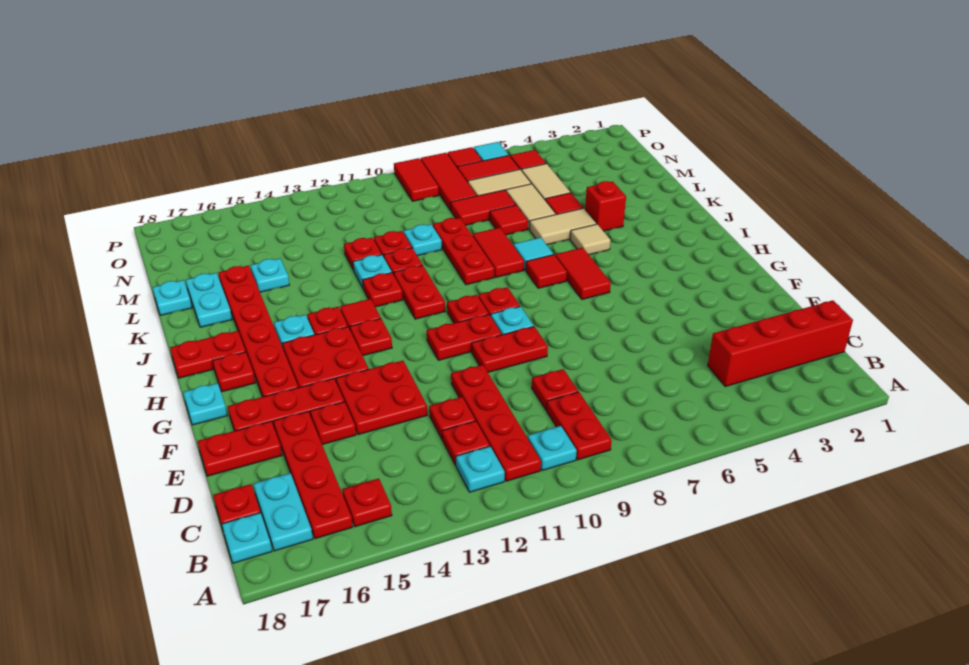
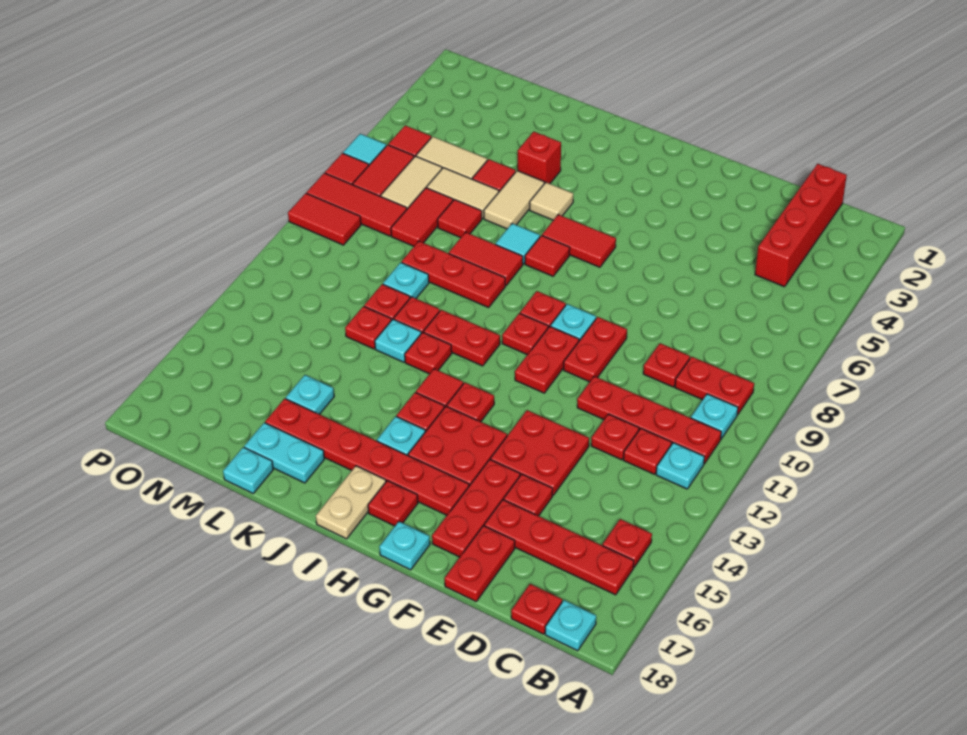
cyan 1x2 plate [254,473,313,551] -> none
red 1x2 plate [170,331,246,378] -> tan 1x2 plate [316,466,386,539]

